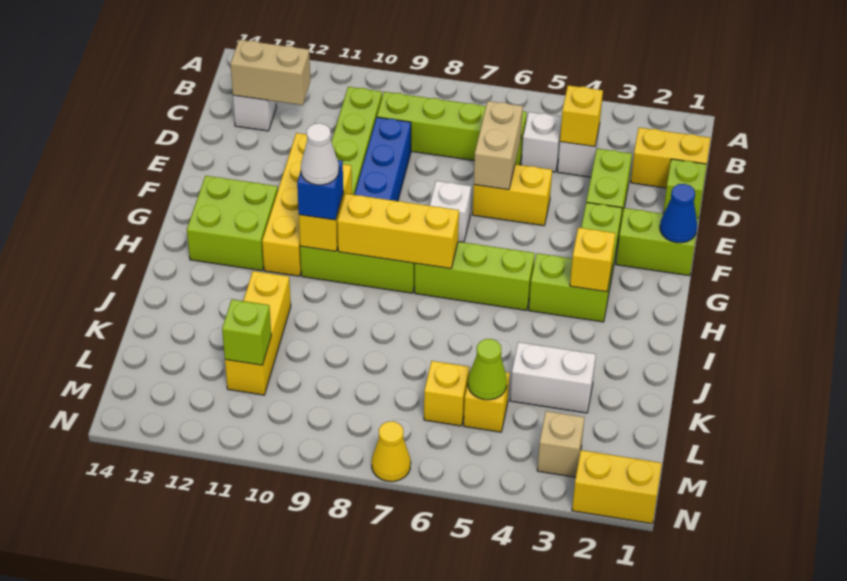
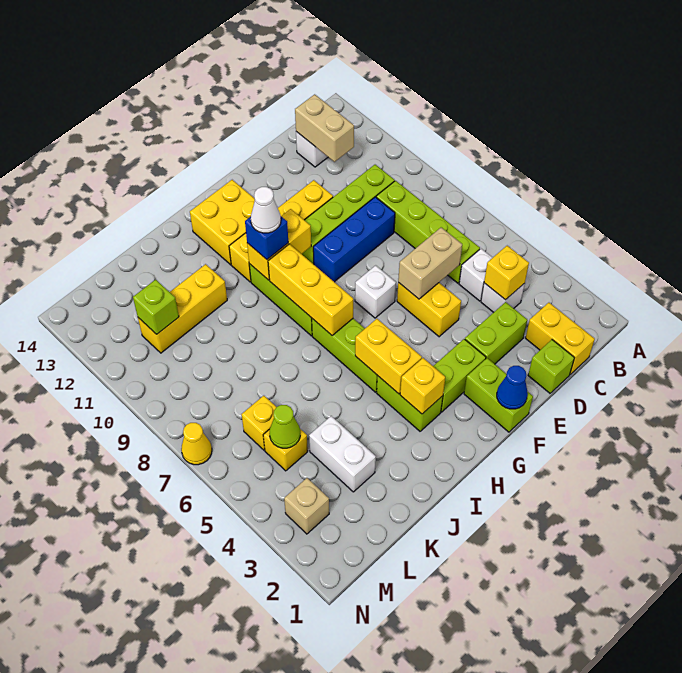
lime 2x2 brick [187,176,278,271] -> yellow 2x2 brick [190,180,255,265]
yellow 1x2 brick [572,450,662,524] -> yellow 1x2 brick moved to [355,319,422,394]

